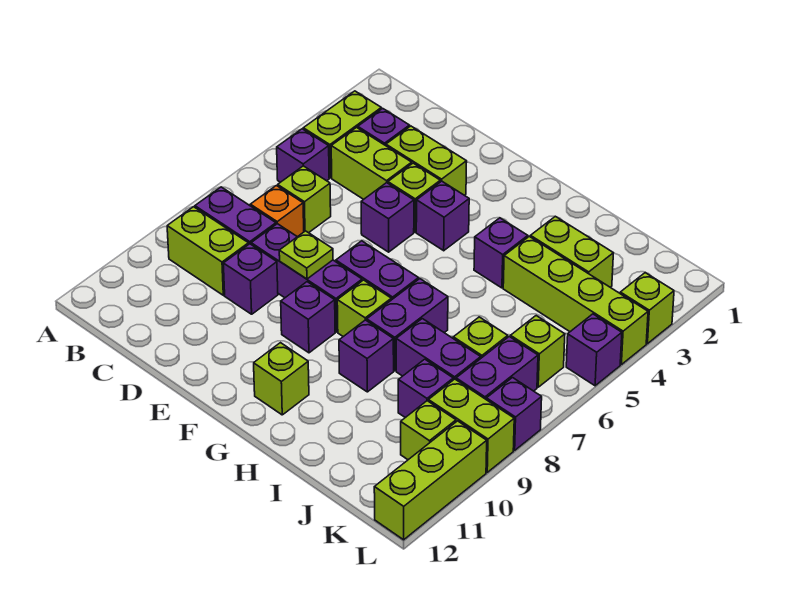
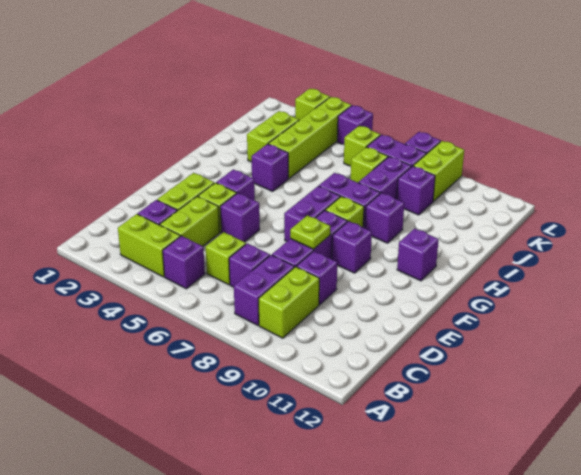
orange 1x1 brick [250,186,304,237] -> purple 1x1 brick [229,243,270,287]
lime 1x1 brick [254,343,309,415] -> purple 1x1 brick [397,228,439,281]
lime 1x1 brick [401,401,456,460] -> none
lime 1x3 brick [374,421,487,540] -> none

